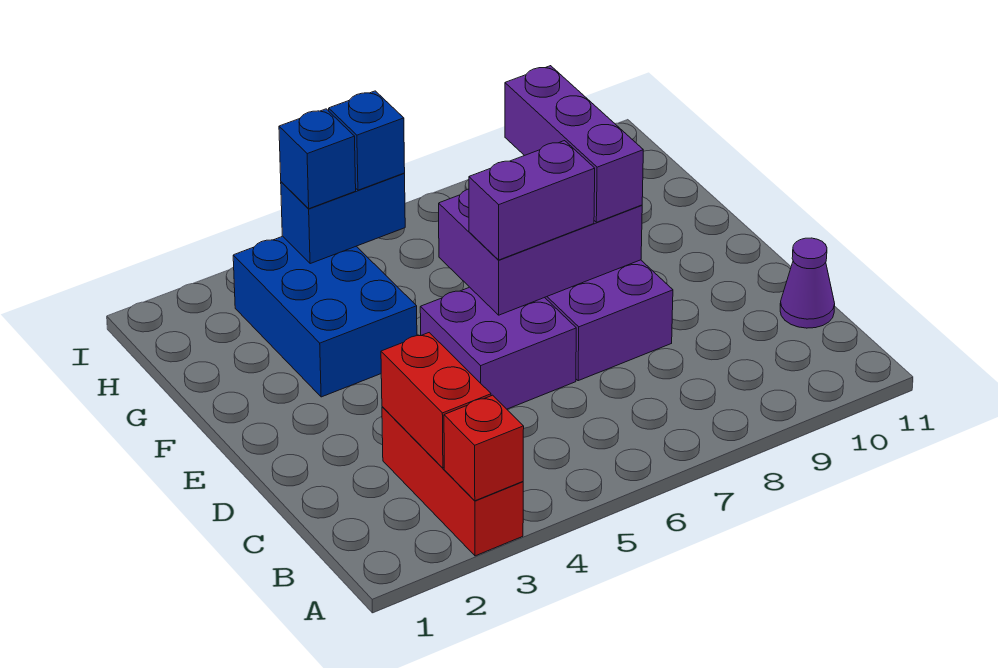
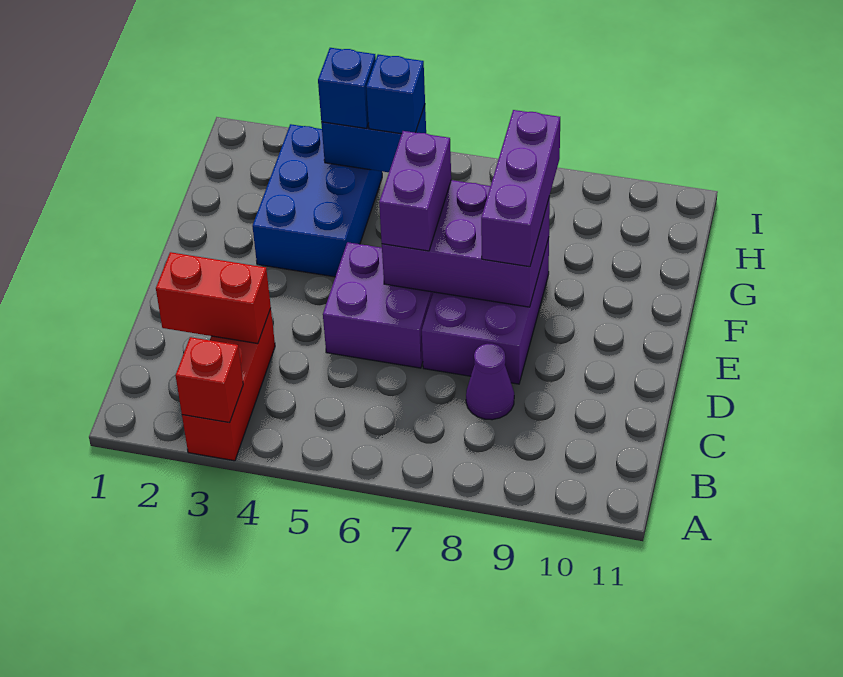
red 1x2 brick [381,333,491,468] -> red 1x2 brick turned to [156,252,271,344]
purple 1x1 cone [780,238,835,328] -> purple 1x1 cone moved to [466,344,514,420]
purple 1x2 brick [469,141,595,260] -> purple 1x2 brick turned to [379,131,451,251]

